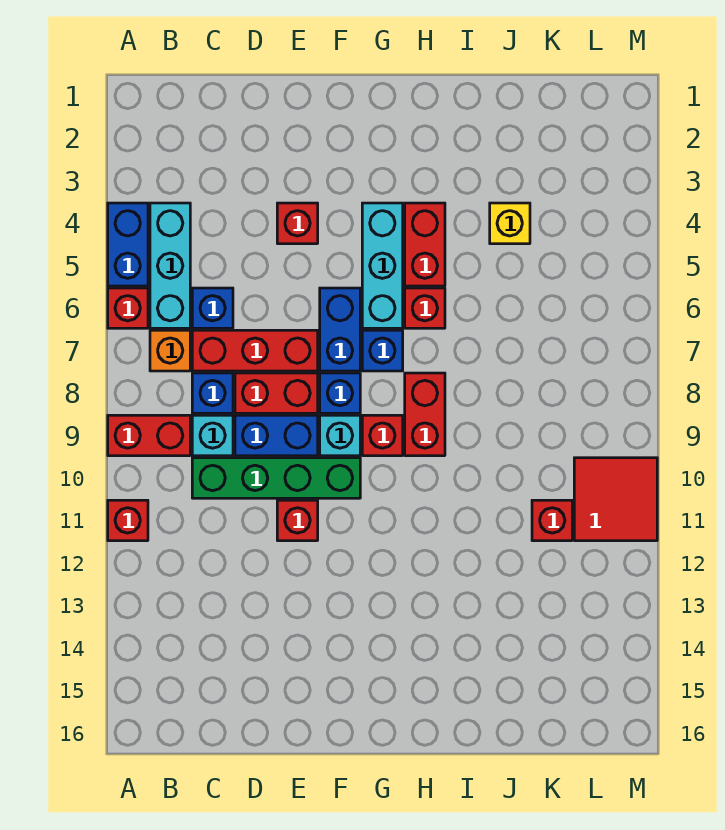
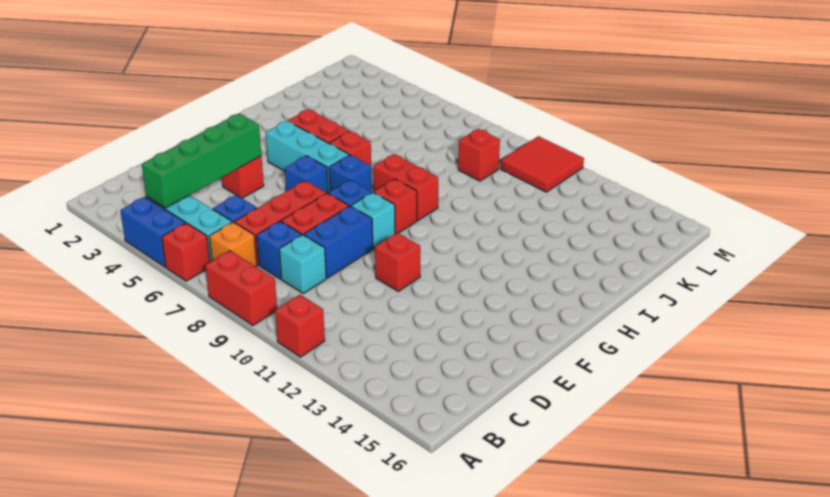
red 1x2 brick [108,415,190,456] -> red 1x2 brick turned to [205,251,277,325]
green 1x4 brick [192,458,360,498] -> green 1x4 brick moved to [142,114,261,208]
blue 1x2 brick [320,288,360,371] -> blue 1x1 brick [285,156,328,193]
yellow 1x1 brick [490,203,530,244] -> none
red 1x1 brick [532,500,572,541] -> red 1x1 brick moved to [458,129,500,181]

